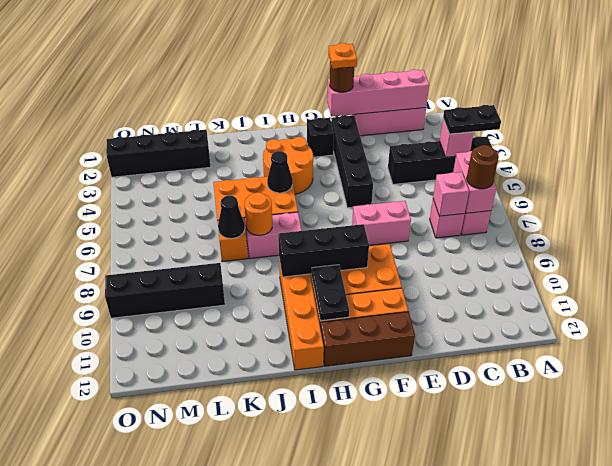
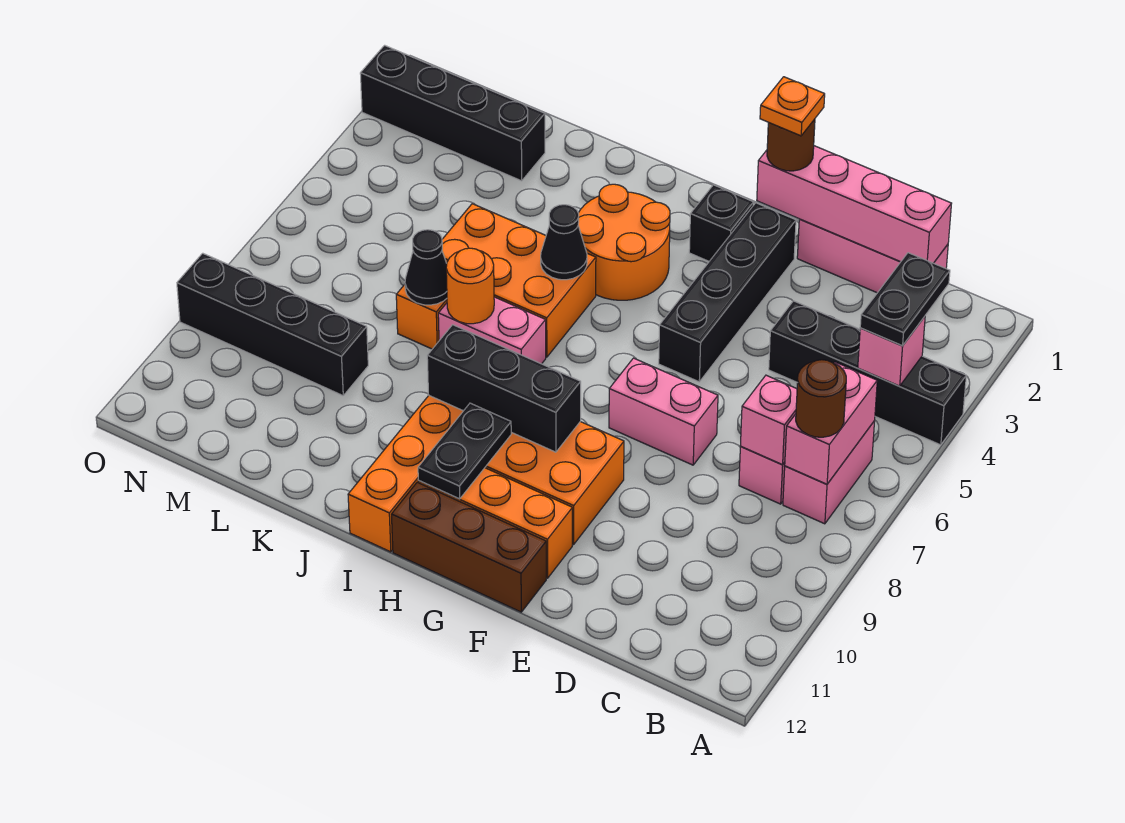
black 1x2 plate [443,105,501,134] -> black 1x2 plate turned to [860,253,950,346]

